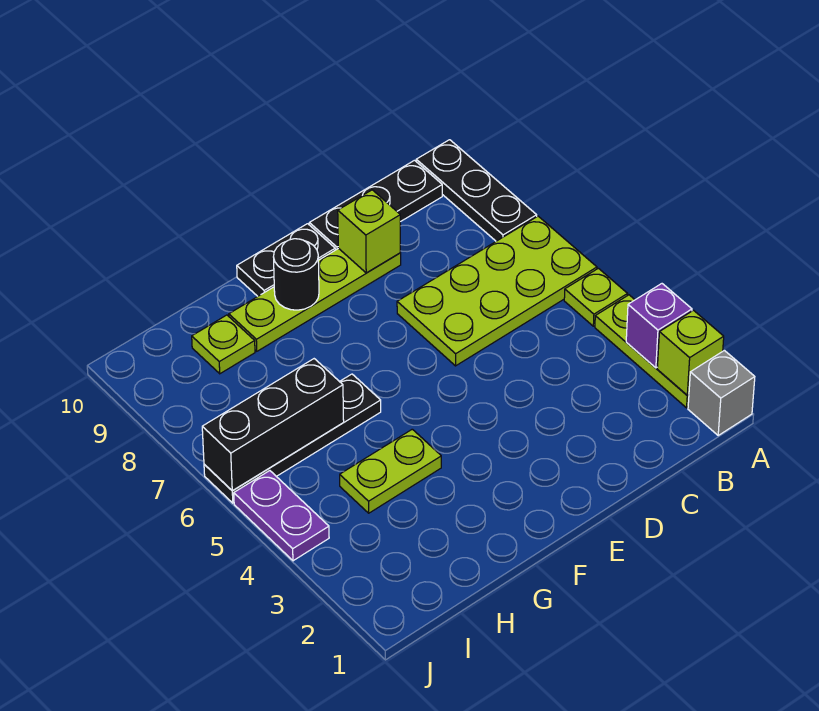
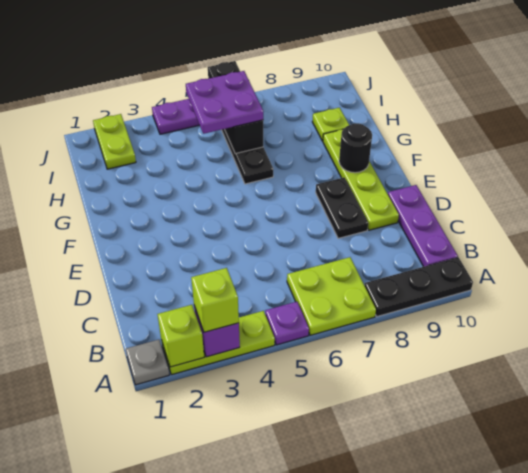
grey 1x1 brick [688,350,755,435] -> grey 1x1 plate [126,340,169,385]
lime 1x1 plate [564,268,628,326] -> purple 1x1 plate [265,302,309,345]
lime 2x4 plate [397,216,597,366] -> lime 2x2 plate [287,257,376,335]
black 1x3 plate [309,160,442,250] -> purple 1x3 plate [388,185,458,267]
lime 1x1 brick [338,190,400,273] -> lime 1x1 brick moved to [191,268,239,332]
black 1x2 plate [237,224,335,296] -> black 1x2 plate moved to [316,177,368,238]
lime 1x2 plate [340,429,441,513] -> lime 1x2 plate moved to [93,114,136,169]
none -> purple 2x2 plate [186,71,263,134]

